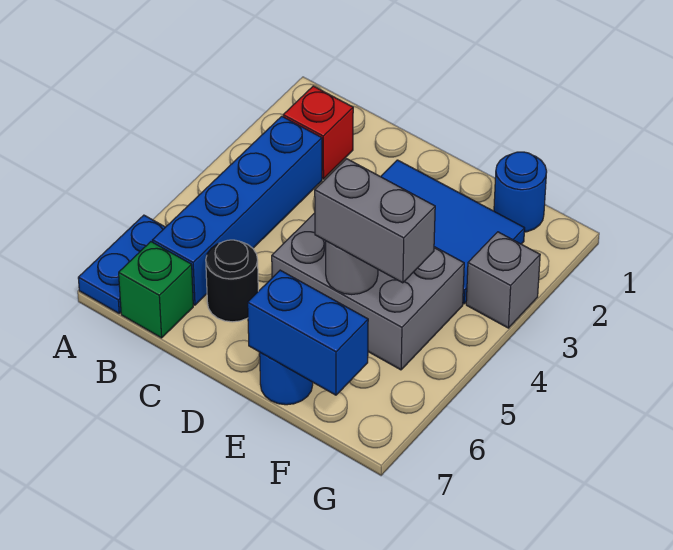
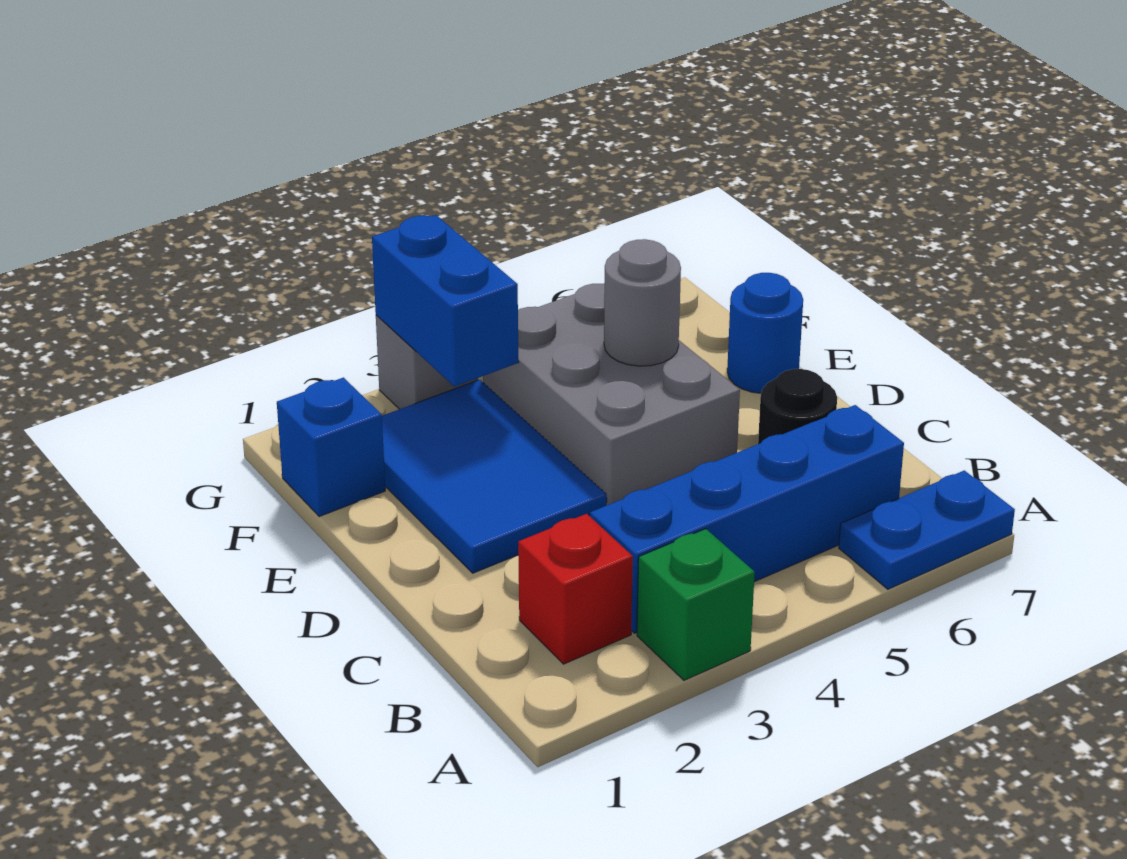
green 1x1 brick [119,242,193,338] -> green 1x1 brick moved to [637,529,755,680]
grey 1x2 brick [315,159,435,283] -> none
blue 1x2 brick [248,270,368,395] -> blue 1x2 brick moved to [372,215,519,386]
blue 1x1 round brick [494,152,547,232] -> blue 1x1 brick [277,378,385,516]

